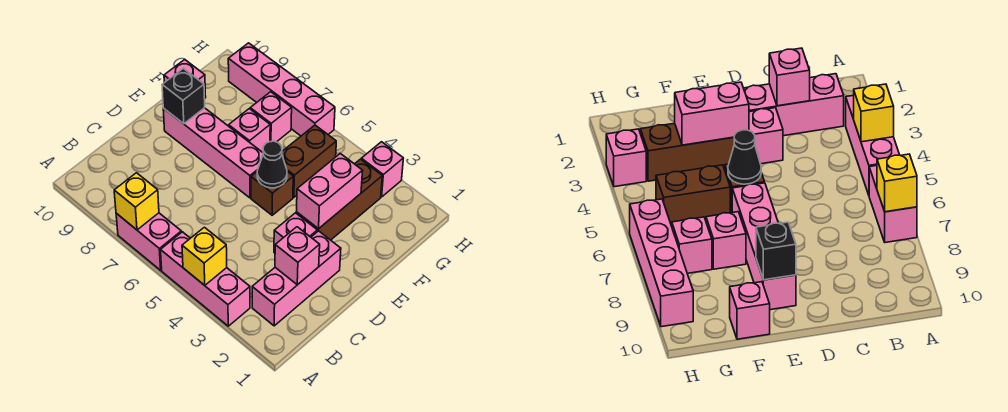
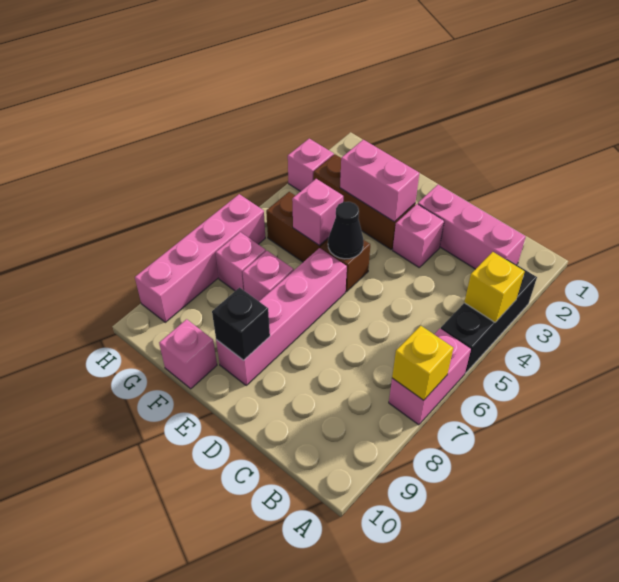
pink 1x3 brick [161,232,250,326] -> black 1x3 brick [441,259,537,373]
pink 1x1 brick [275,227,320,285] -> pink 1x1 brick moved to [292,179,343,246]

